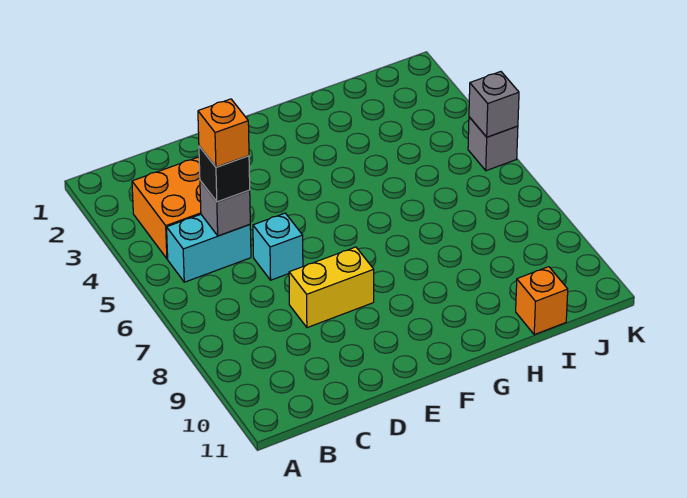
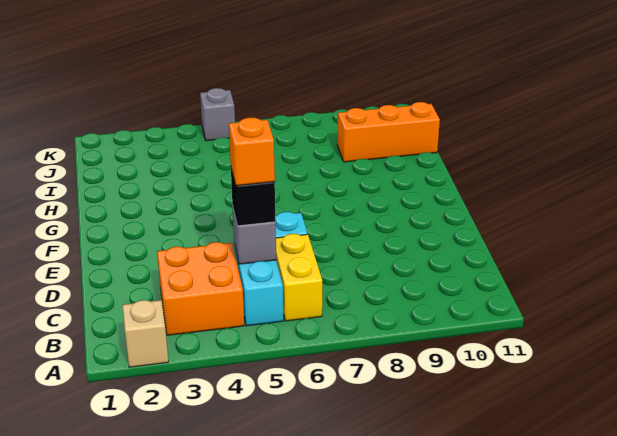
none -> tan 1x1 brick [122,300,168,367]
yellow 1x2 brick [289,247,374,328] -> yellow 1x2 brick moved to [276,234,322,321]
orange 1x1 brick [516,267,568,335] -> orange 1x3 brick [337,102,440,162]
grey 1x1 brick [469,72,519,137] -> none

